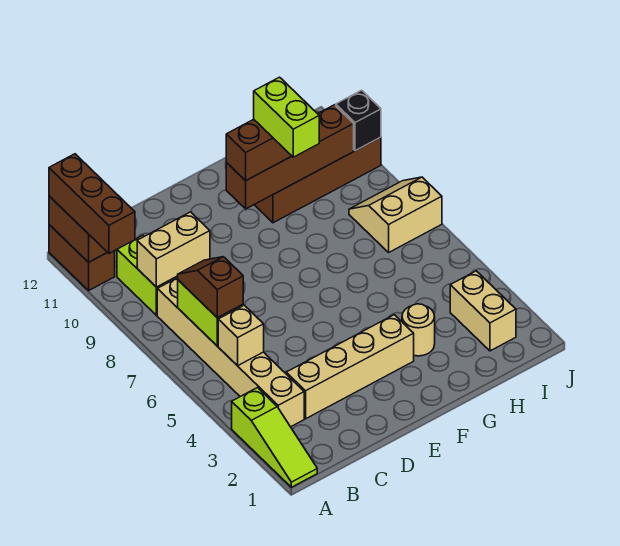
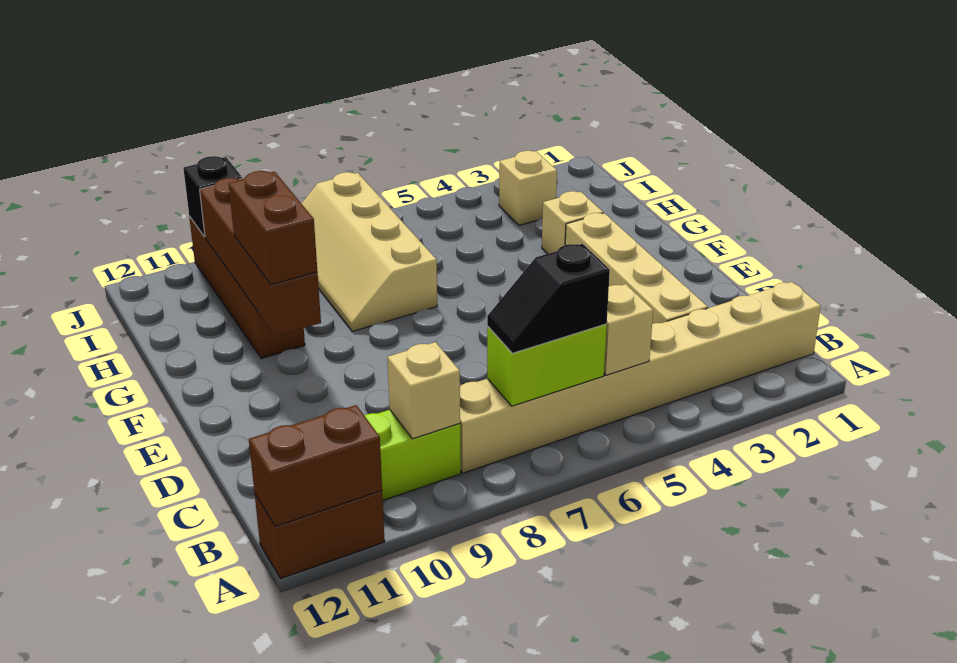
lime 1x3 slope [232,388,317,487] -> none
brown 1x3 brick [49,154,135,253] -> none
tan 1x6 brick [157,278,304,427] -> tan 1x8 brick [460,282,821,473]
brown 1x2 slope [178,257,243,318] -> black 1x2 slope [487,244,610,353]
tan 1x2 brick [137,212,210,287] -> tan 1x1 brick [387,342,460,439]
tan 1x1 round brick [402,304,435,356] -> tan 1x1 brick [542,191,603,254]
lime 1x2 brick [254,77,319,157] -> none
tan 1x2 brick [450,271,516,351] -> tan 1x1 brick [499,151,557,225]
tan 2x2 slope [349,177,442,252] -> tan 2x4 slope [301,172,437,332]

